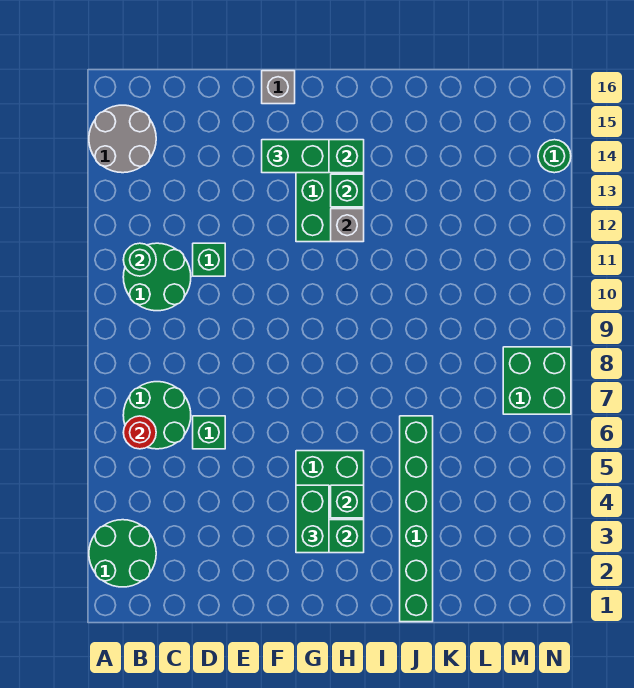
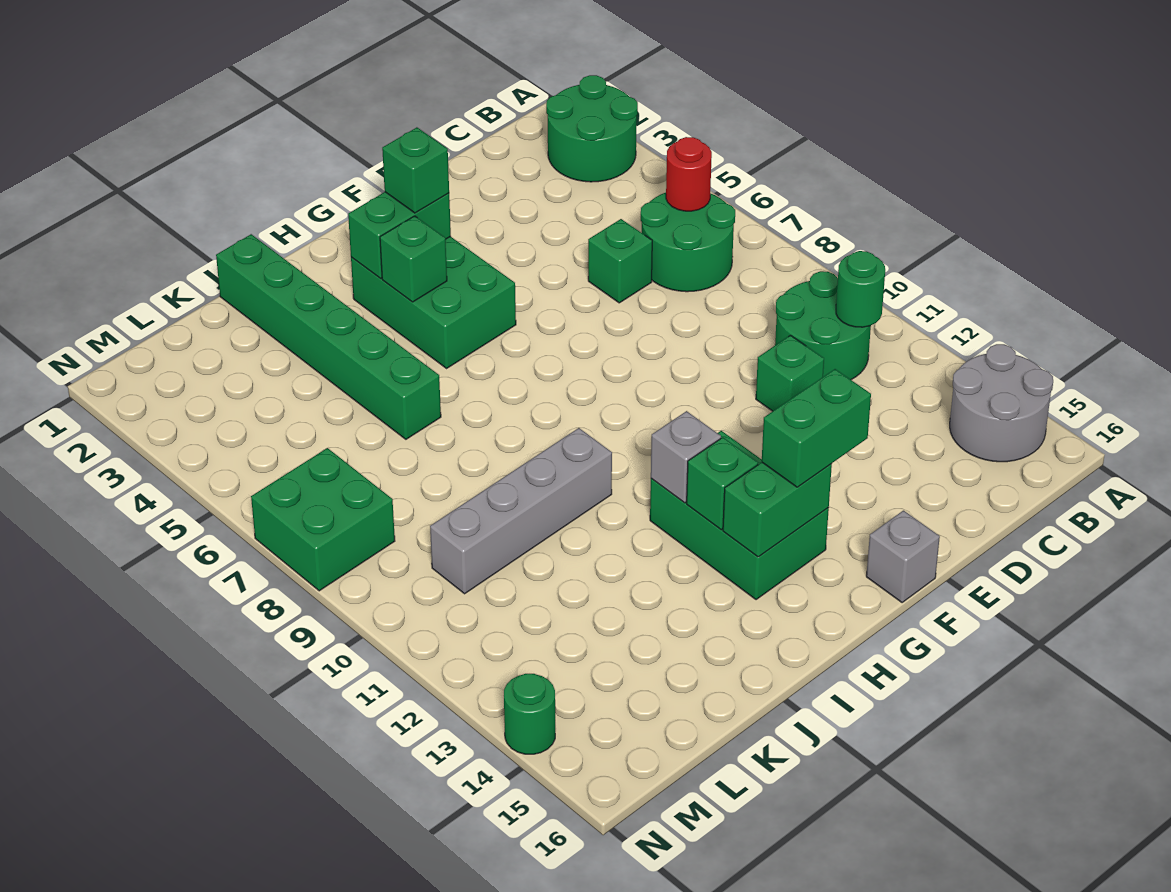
green 1x2 brick [296,485,329,553] -> green 1x1 brick [382,127,449,213]
none -> grey 1x4 brick [430,428,612,594]

